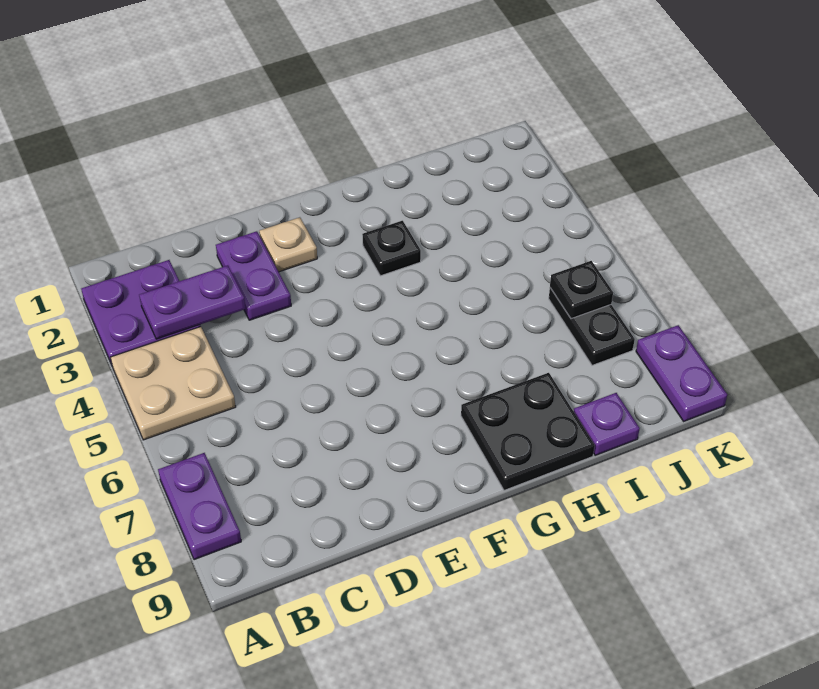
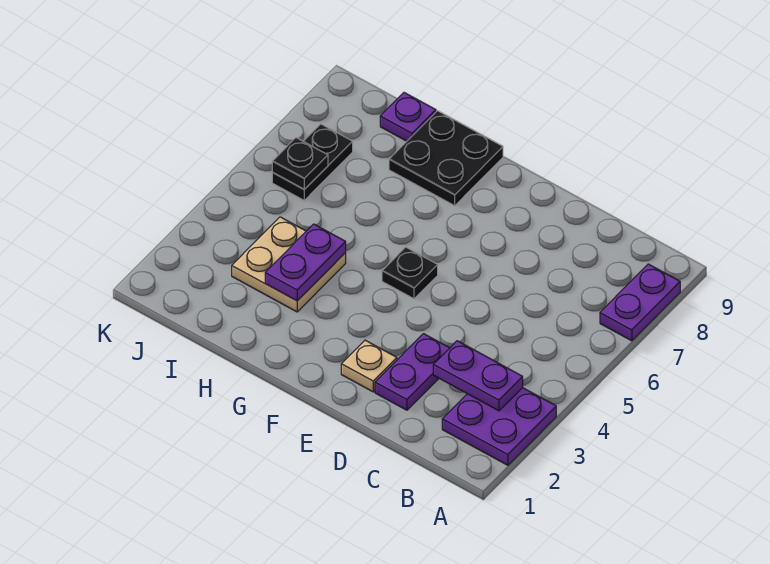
tan 2x2 plate [110,327,236,440] -> tan 2x2 plate moved to [232,217,346,312]
black 1x1 plate [362,221,421,276] -> black 1x1 plate moved to [382,247,438,299]
purple 1x2 plate [636,325,727,421] -> purple 1x2 plate moved to [265,224,346,301]

